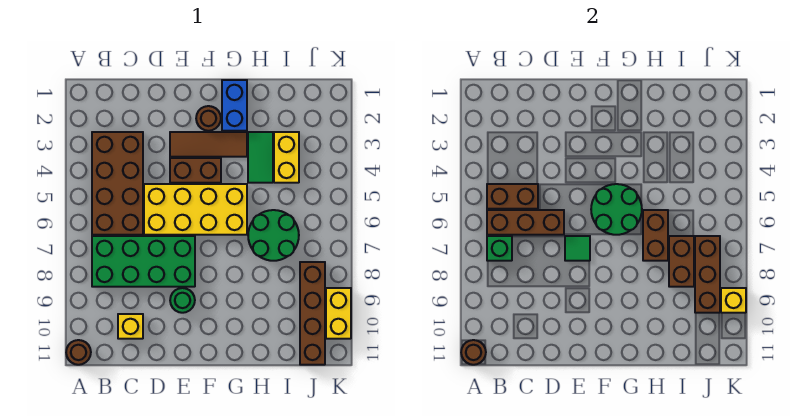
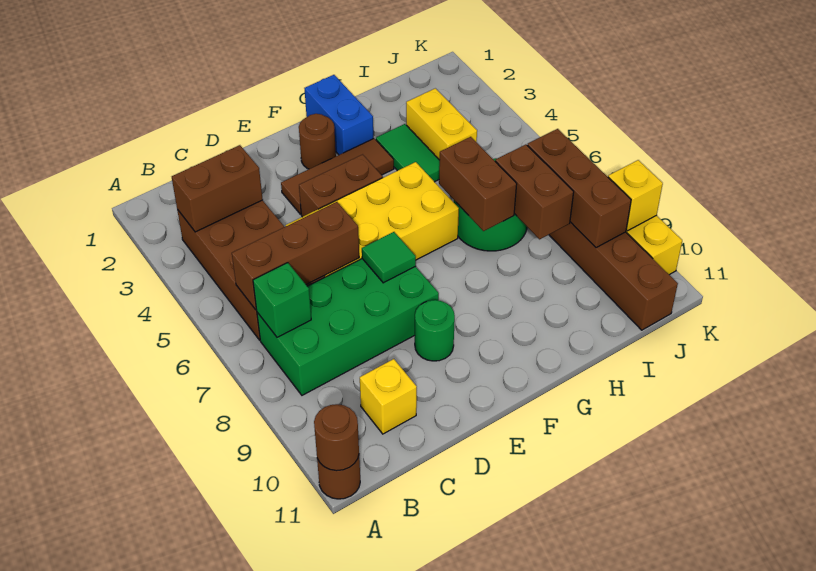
brown 1x2 brick [487,184,538,209] -> brown 1x2 brick moved to [172,145,263,232]
green 2x2 round brick [591,184,642,235] -> none

